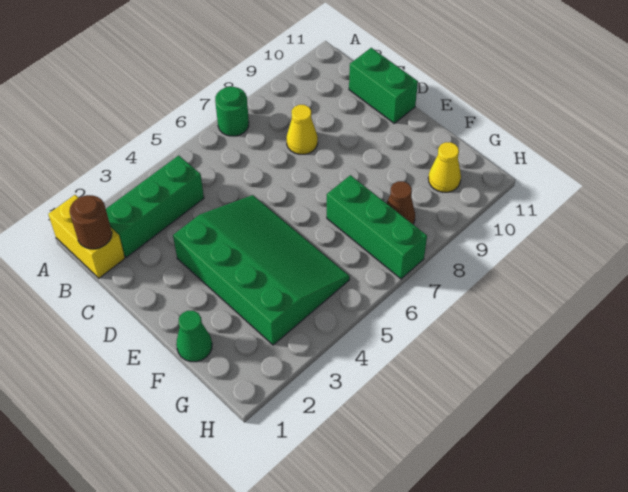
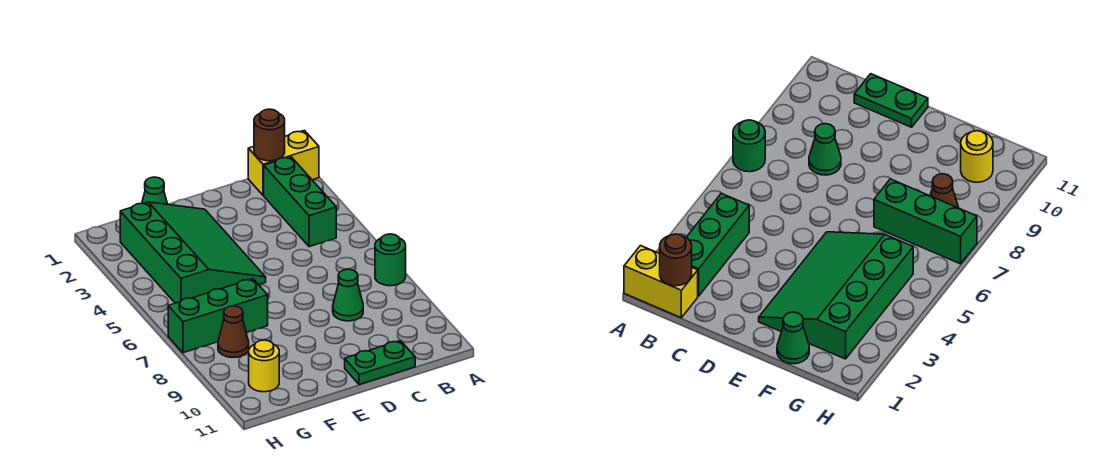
yellow 1x1 cone [287,105,318,154] -> green 1x1 cone [333,269,363,321]
green 1x2 brick [349,48,418,123] -> green 1x2 plate [345,340,415,385]
green 3x4 slope [173,195,350,345] -> green 3x4 slope turned to [120,202,266,303]
yellow 1x1 cone [428,142,461,192] -> yellow 1x1 round brick [249,340,279,392]

